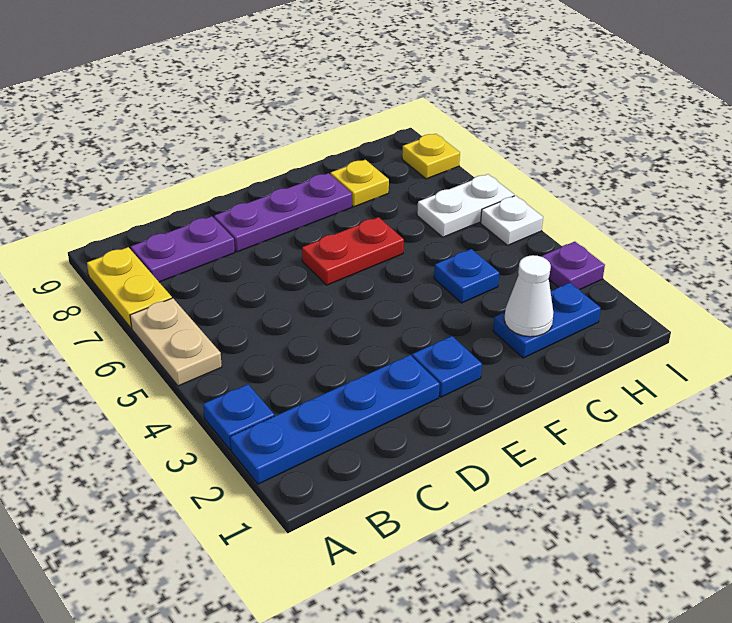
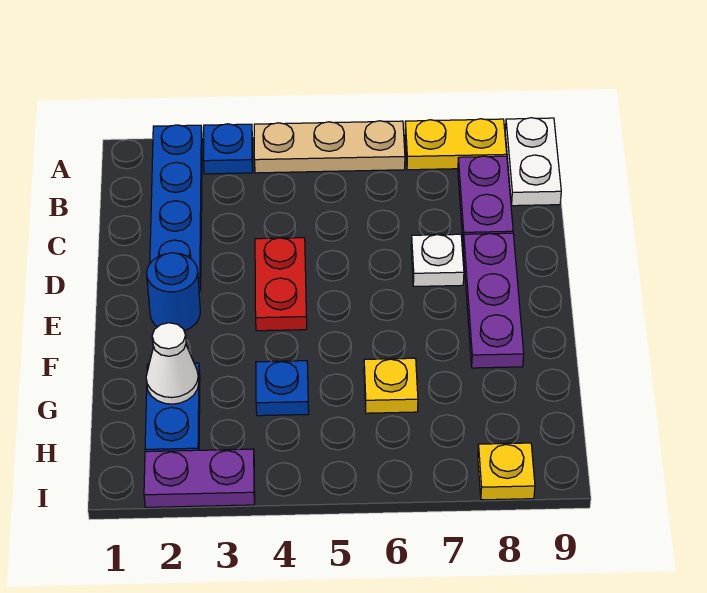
tan 1x2 plate [130,298,222,386] -> tan 1x3 plate [254,121,405,173]
blue 1x1 plate [412,336,482,397] -> blue 1x1 round brick [147,253,200,331]
red 1x2 plate [302,217,404,285] -> red 1x2 plate moved to [255,238,307,331]
yellow 1x1 plate [331,160,389,207] -> yellow 1x1 plate moved to [364,358,418,413]
white 1x2 plate [417,174,514,237] -> white 1x2 plate moved to [505,118,561,206]
purple 1x1 plate [541,242,605,290] -> purple 1x2 plate [144,449,255,507]
white 1x1 plate [481,196,543,245] -> white 1x1 plate moved to [411,234,464,286]

